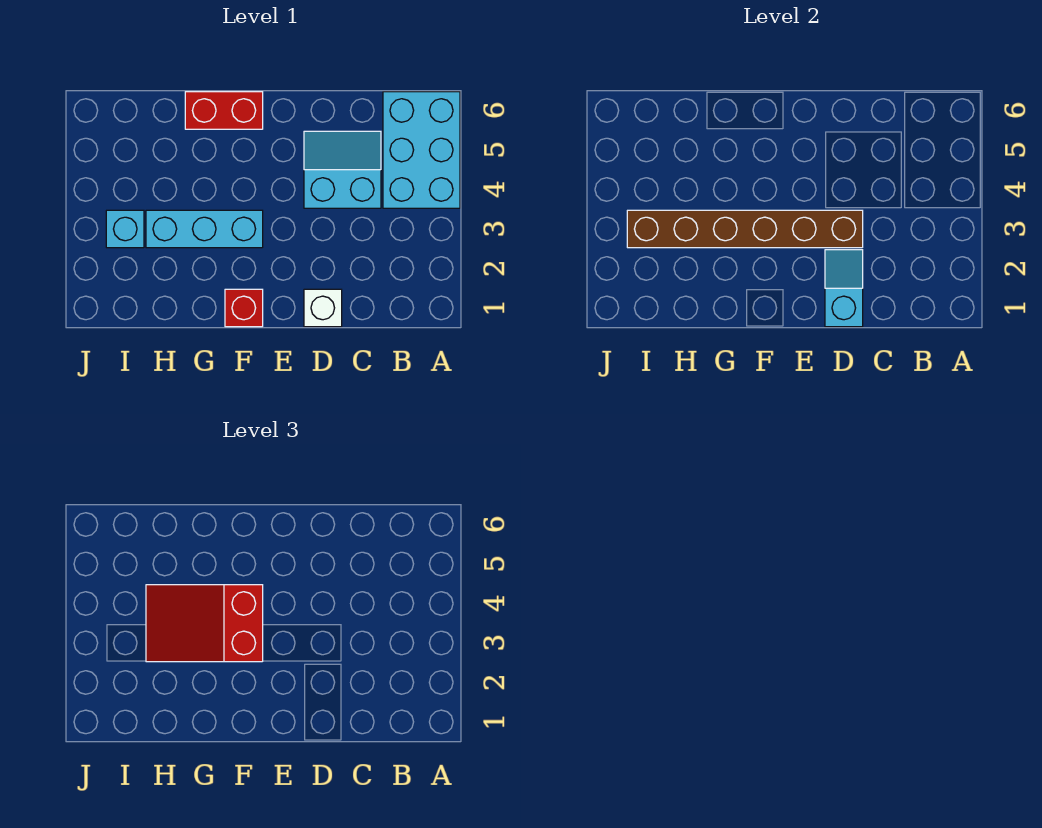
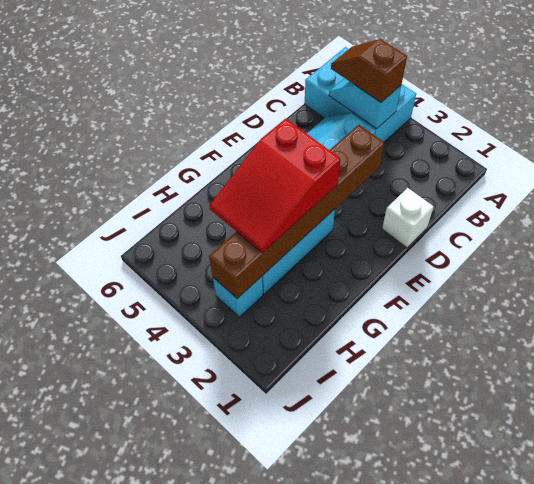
none -> brown 1x2 slope [331,39,407,103]
cyan 1x2 slope [825,250,863,327] -> cyan 1x2 slope moved to [329,78,401,129]
red 1x1 brick [225,289,263,327] -> none
red 1x2 brick [185,92,263,129] -> none

